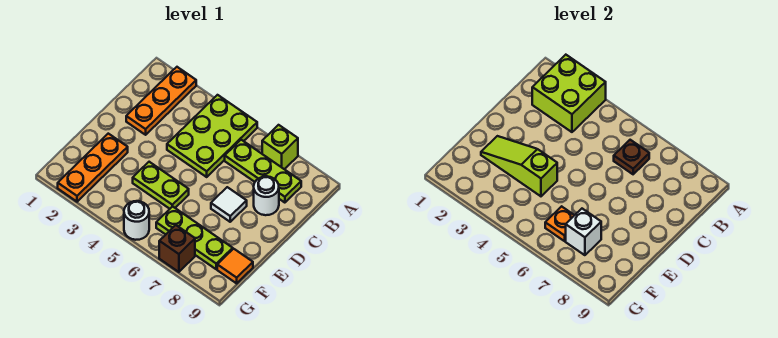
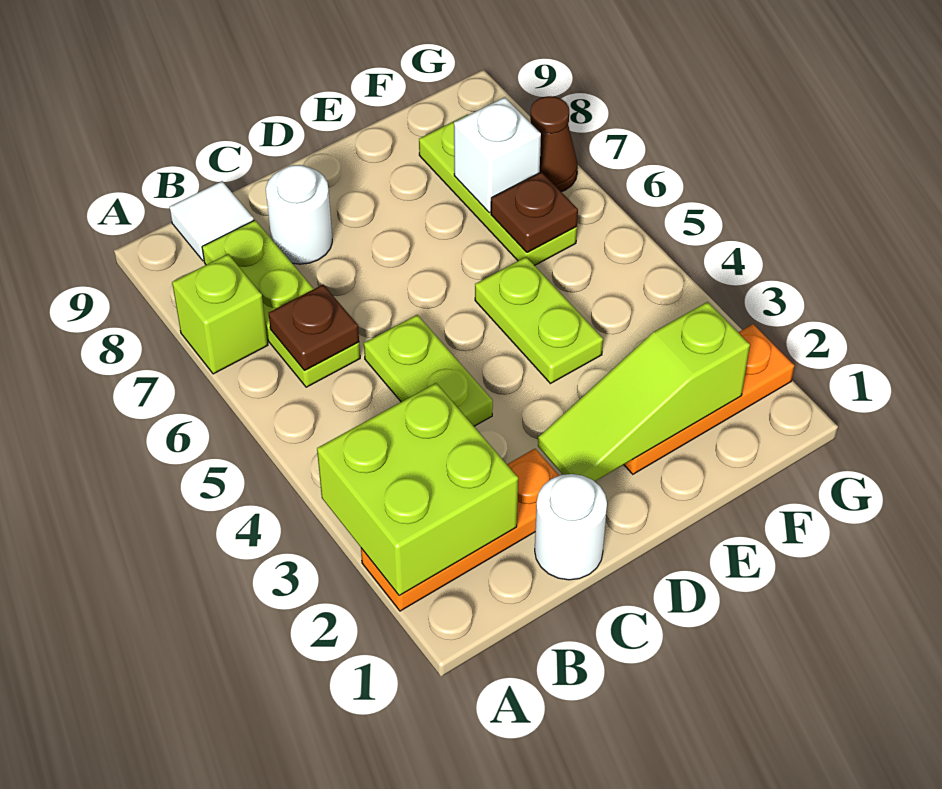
lime 2x3 plate [167,95,257,177] -> lime 1x2 plate [364,315,493,426]
white 1x1 tile [211,187,247,222] -> white 1x1 tile moved to [169,181,254,261]
lime 1x3 slope [481,136,557,196] -> lime 1x3 slope turned to [538,302,750,482]
orange 1x1 plate [545,206,574,241] -> brown 1x1 plate [491,172,578,253]
orange 1x1 tile [217,249,253,283] -> none
white 1x1 round brick [124,201,149,240] -> white 1x1 round brick moved to [535,474,607,580]
brown 1x1 brick [159,225,195,272] -> brown 1x1 cone [530,96,578,192]

